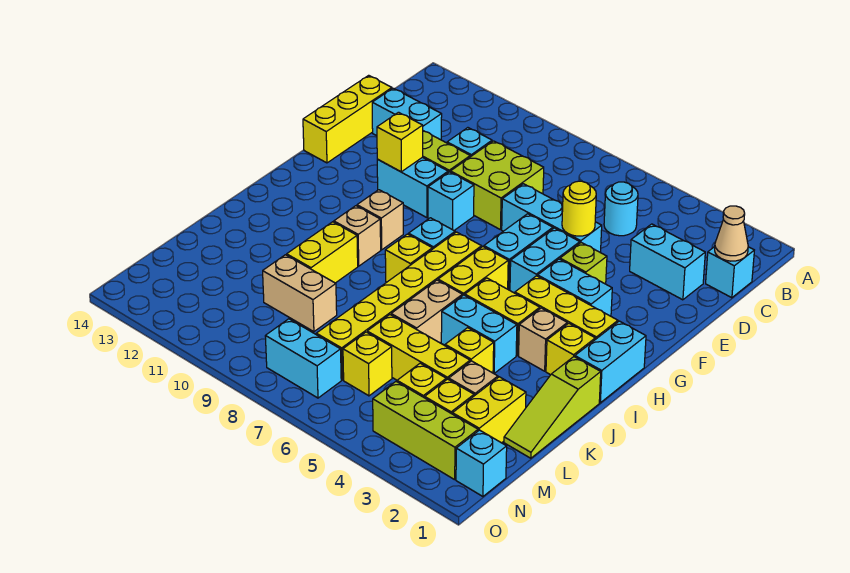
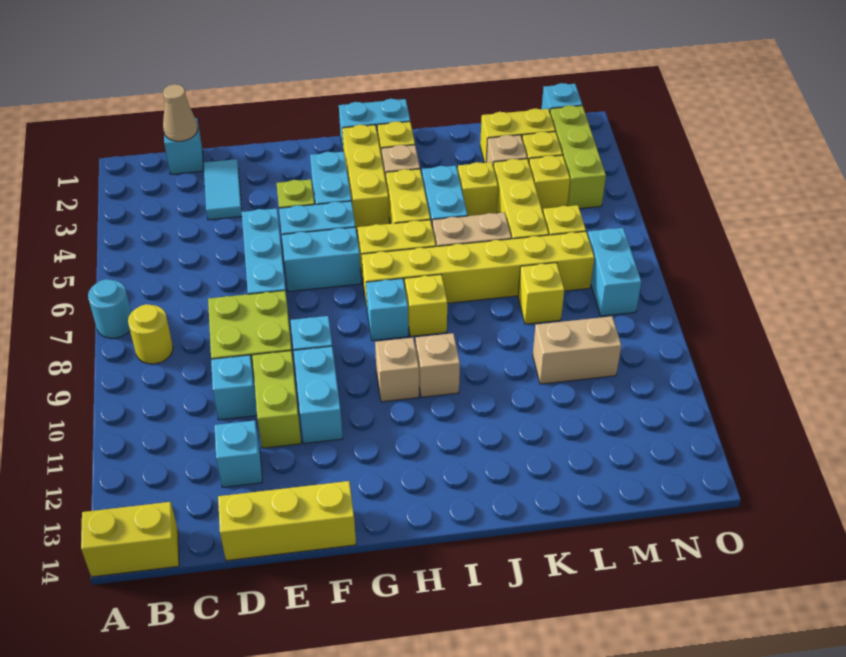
cyan 1x1 round brick [604,182,638,236] -> cyan 1x1 round brick moved to [88,279,131,338]
cyan 1x2 brick [630,224,705,300] -> cyan 1x2 tile [204,159,242,220]
cyan 1x2 brick [372,88,442,140] -> cyan 1x1 brick [215,420,262,487]
yellow 1x1 round brick [562,181,596,236] -> yellow 1x1 round brick moved to [128,304,173,364]
yellow 1x1 brick [377,112,423,172] -> yellow 1x1 brick moved to [518,263,564,324]
lime 1x3 slope [504,357,601,458] -> none
yellow 1x2 brick [287,222,358,283] -> yellow 1x2 brick moved to [81,502,179,577]
tan 1x2 brick [263,255,337,332] -> tan 1x2 brick turned to [533,316,621,384]

